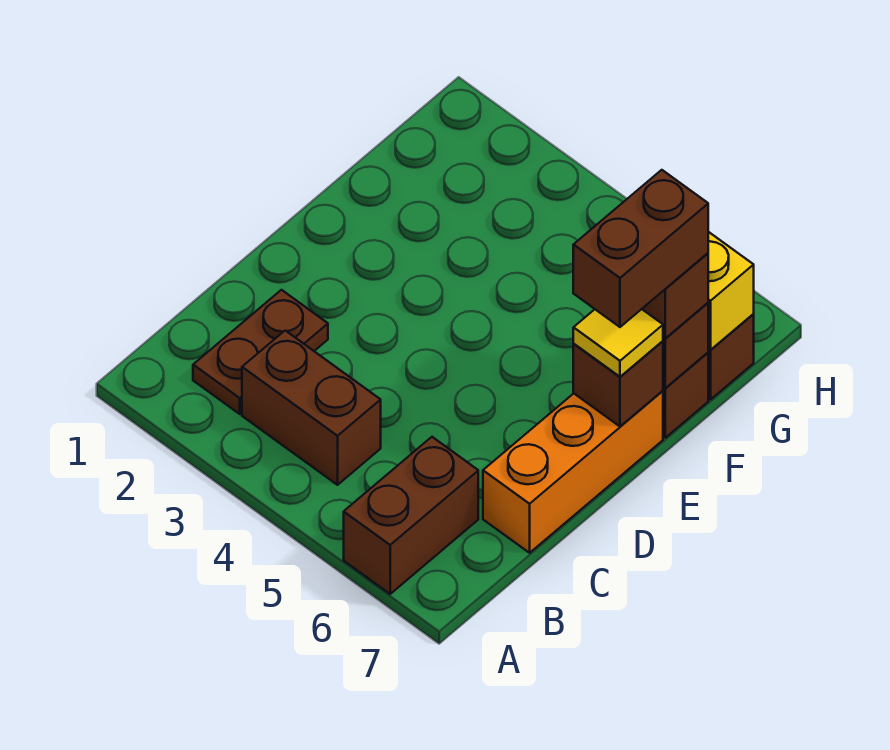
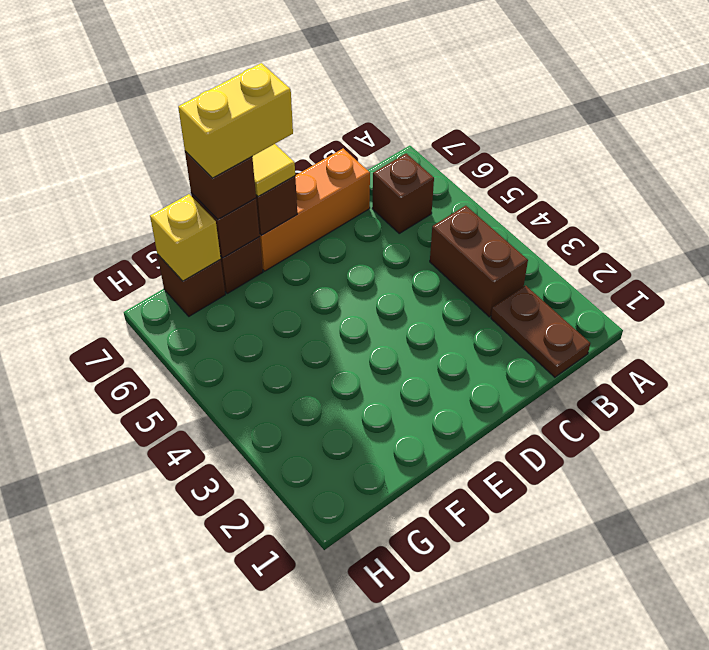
brown 1x2 brick [344,437,478,594] -> brown 1x1 brick [372,154,434,233]
brown 1x2 plate [193,290,328,414] -> brown 1x2 plate turned to [491,286,590,377]
brown 1x2 brick [573,170,708,327] -> yellow 1x2 brick [178,63,293,178]

